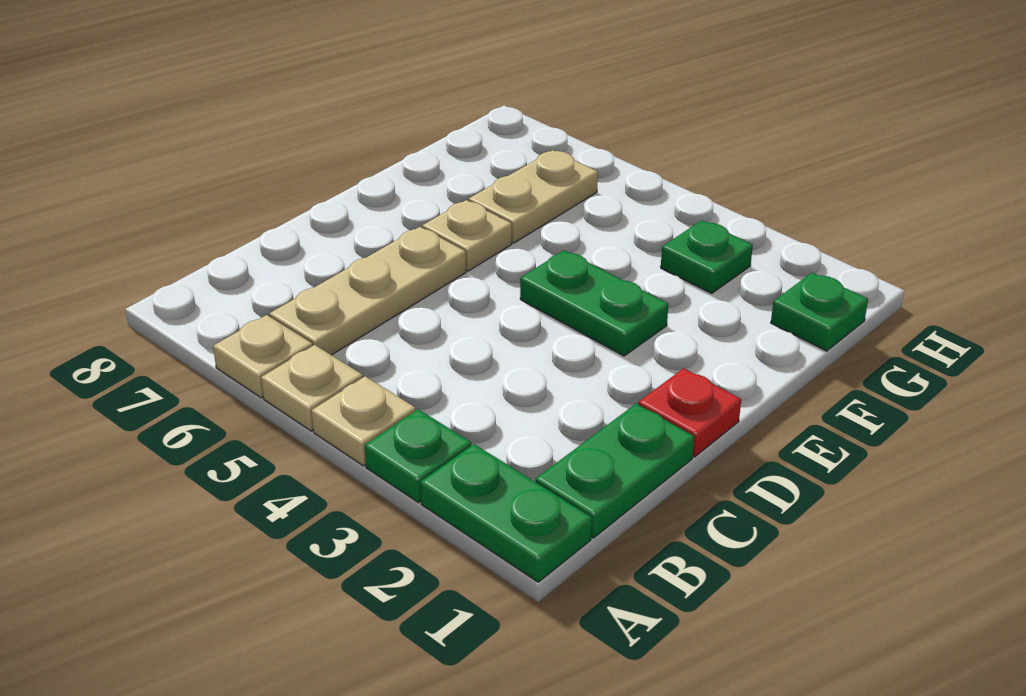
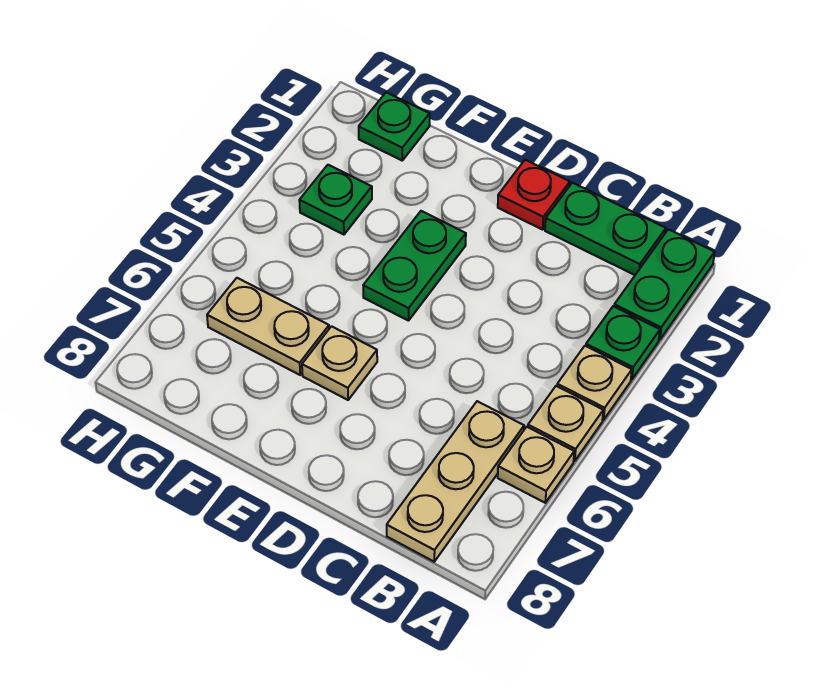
tan 1x3 plate [269,227,466,355] -> tan 1x3 plate turned to [387,401,524,562]

